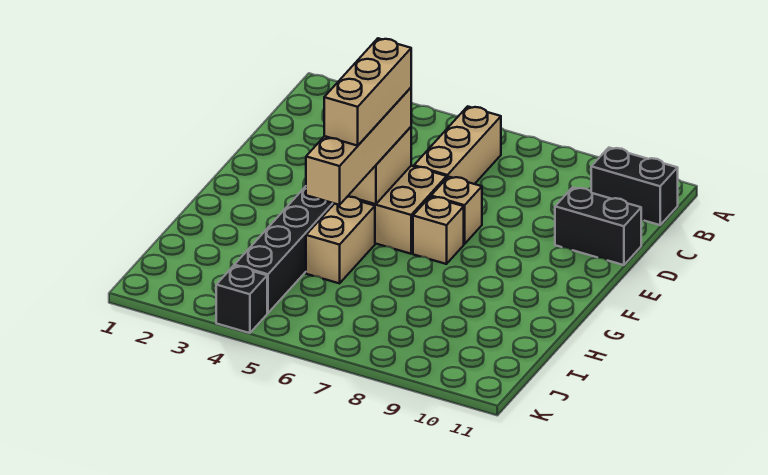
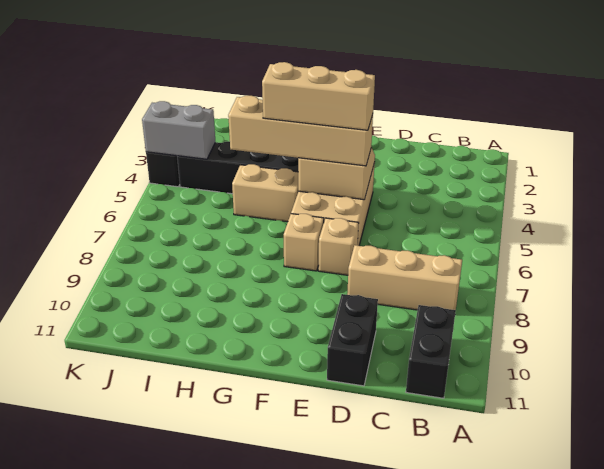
tan 1x3 brick [414,106,501,184] -> tan 1x3 brick moved to [347,245,462,310]
none -> grey 1x2 brick [142,101,215,159]

